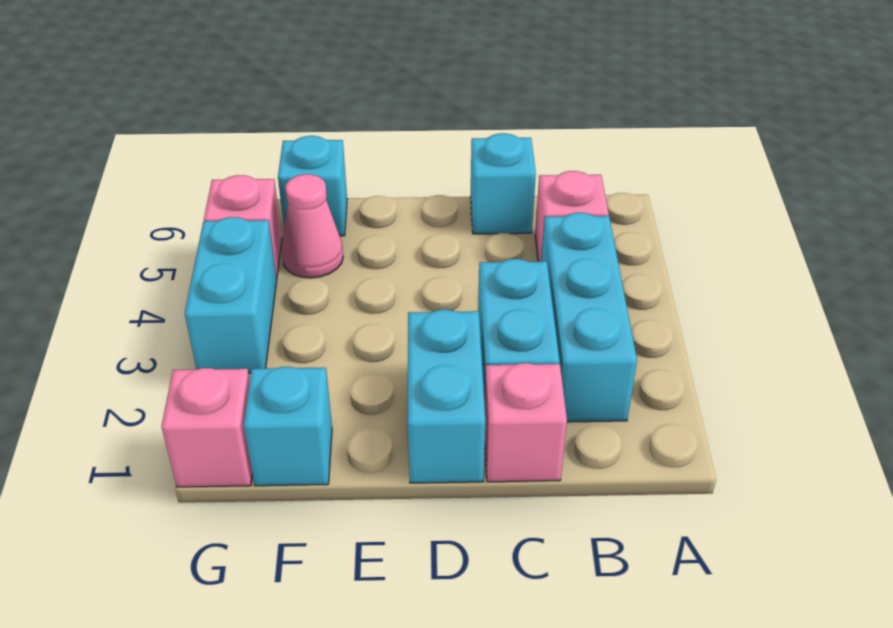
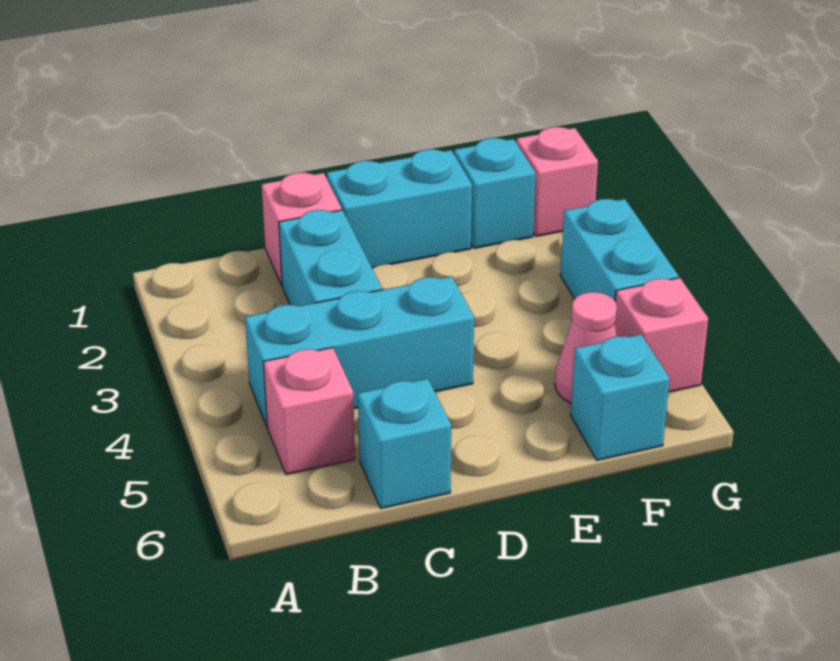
cyan 1x3 brick [541,213,637,422] -> cyan 1x3 brick turned to [245,276,474,426]
cyan 1x2 brick [408,310,485,483] -> cyan 1x2 brick turned to [327,149,472,268]

